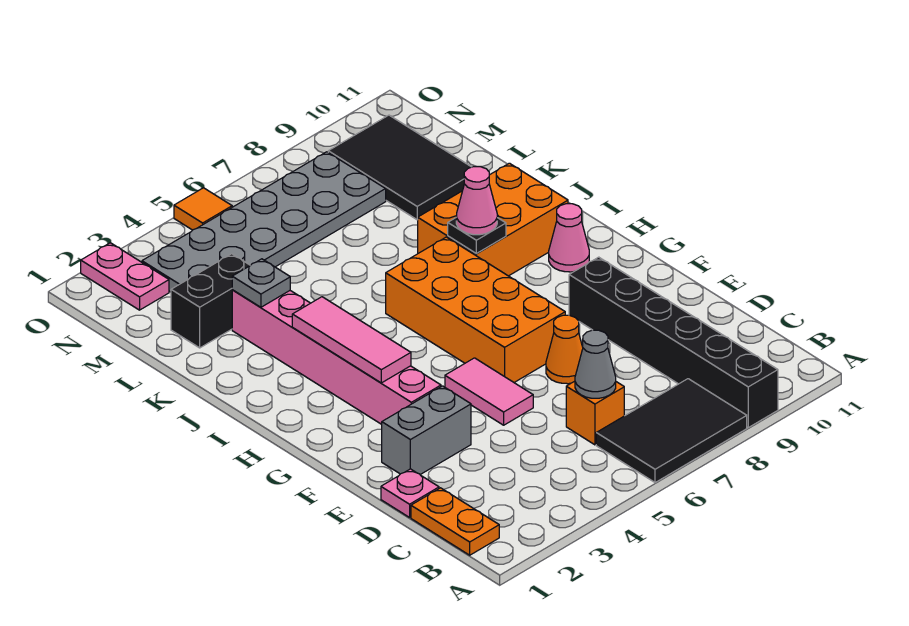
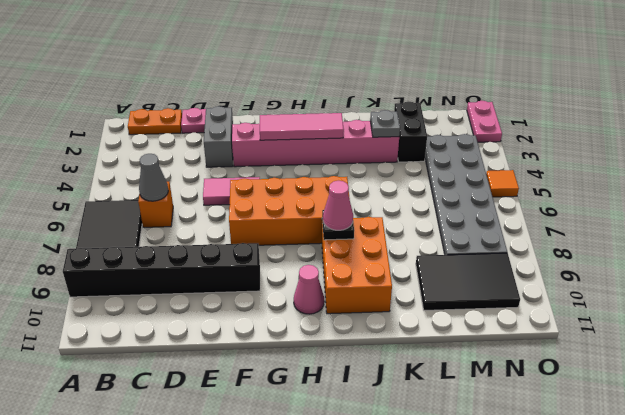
orange 1x1 cone [546,315,583,384] -> none
pink 1x2 plate [81,243,169,310] -> pink 1x2 plate turned to [467,101,502,142]

